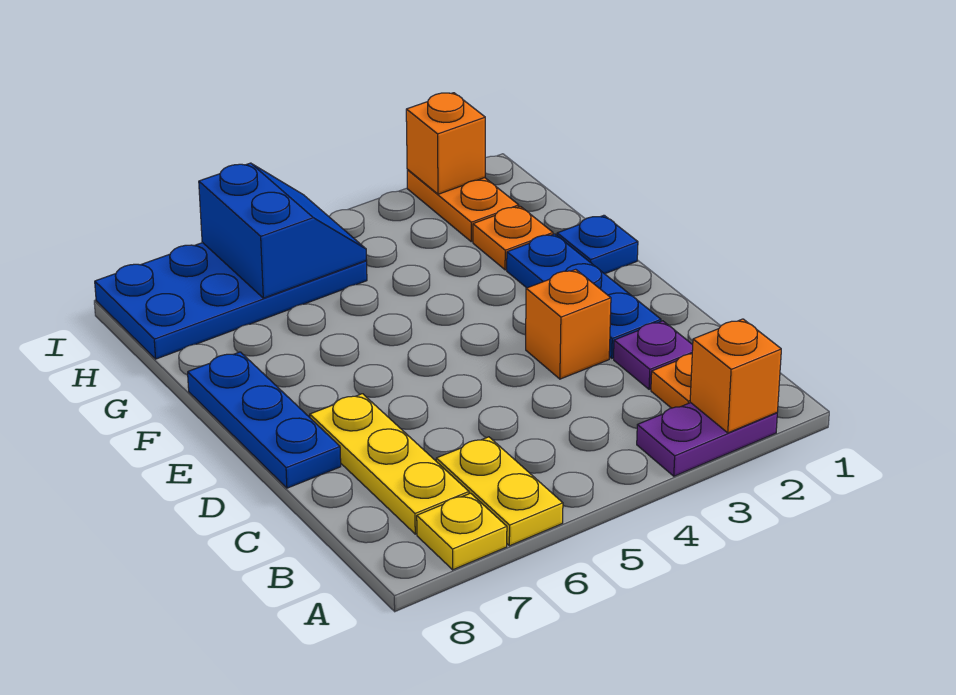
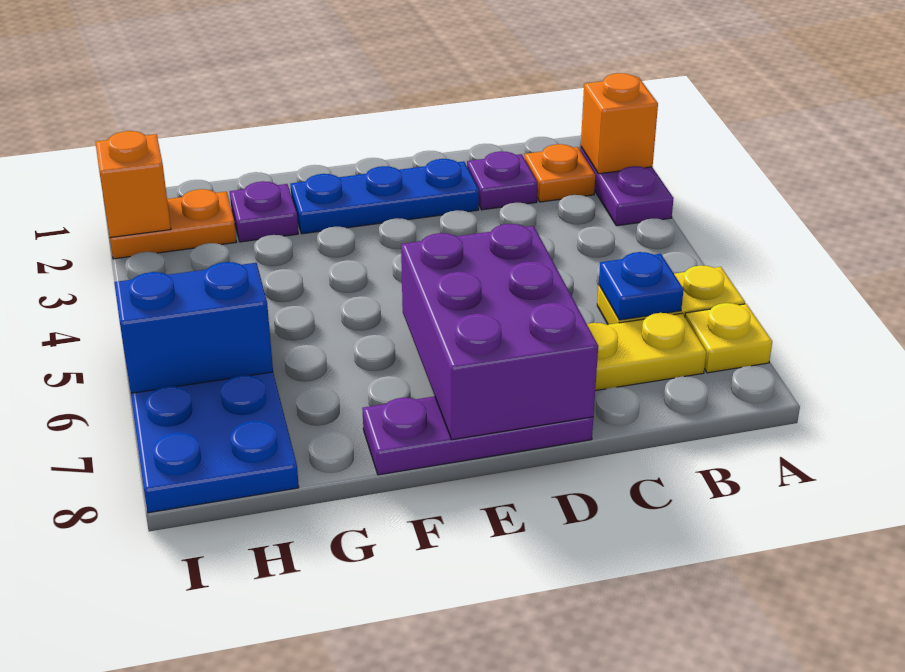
orange 1x1 brick [526,269,611,379] -> none
none -> purple 2x3 brick [401,224,598,440]
blue 1x3 plate [188,352,341,488] -> purple 1x3 plate [362,396,593,475]
blue 1x1 plate [557,215,638,274] -> blue 1x1 plate moved to [599,252,684,320]
orange 1x1 plate [473,206,553,270] -> purple 1x1 plate [230,181,298,242]

